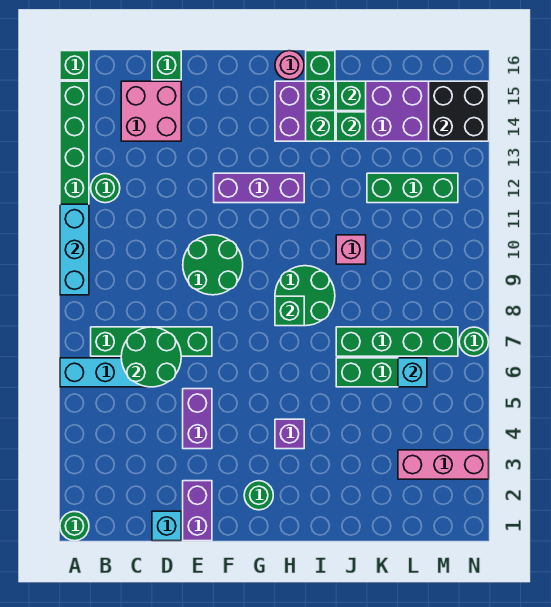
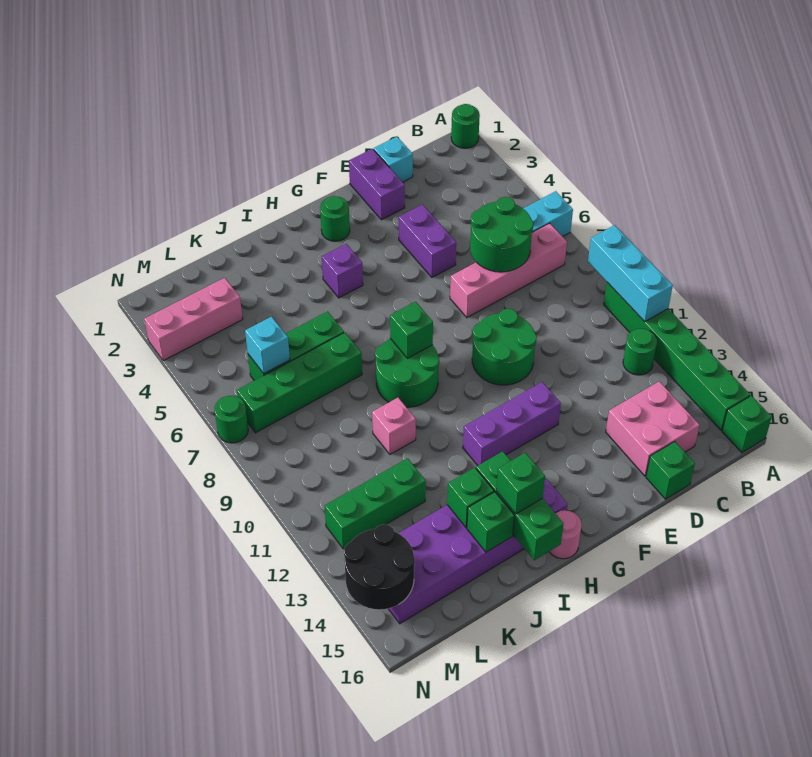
green 1x4 brick [91,327,212,356] -> pink 1x4 brick [450,223,567,317]
black 2x2 brick [429,81,489,141] -> black 2x2 round brick [344,524,415,610]

